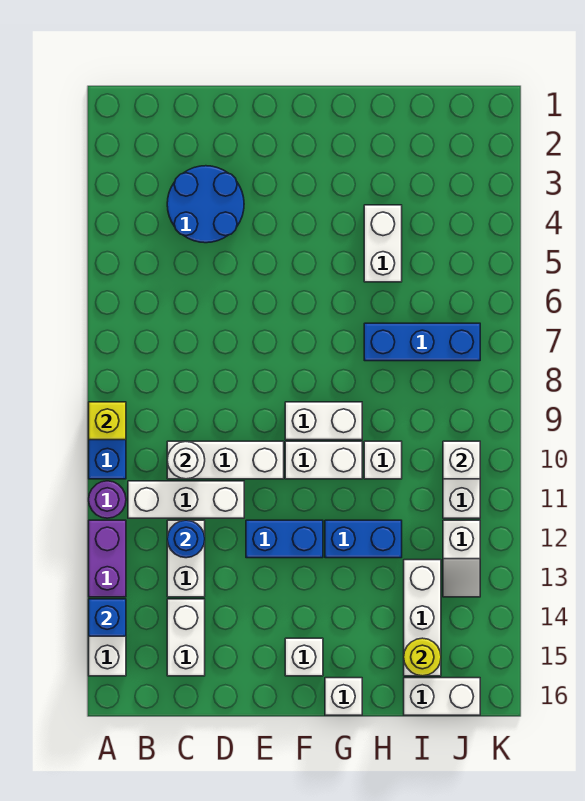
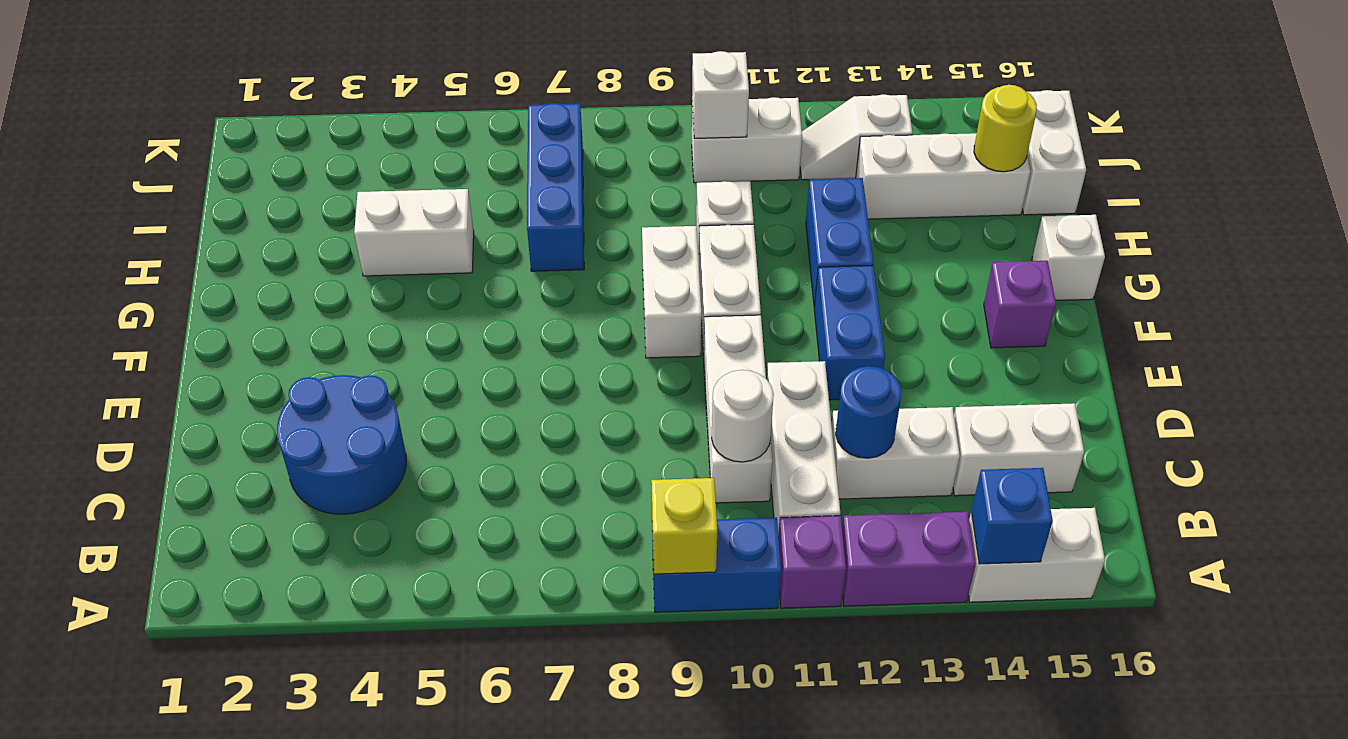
purple 1x1 round brick [89,481,126,518] -> purple 1x1 brick [778,516,846,608]
white 1x1 brick [285,638,323,676] -> purple 1x1 brick [984,261,1056,348]
white 1x2 slope [443,520,480,597] -> white 1x2 slope turned to [800,94,913,180]

